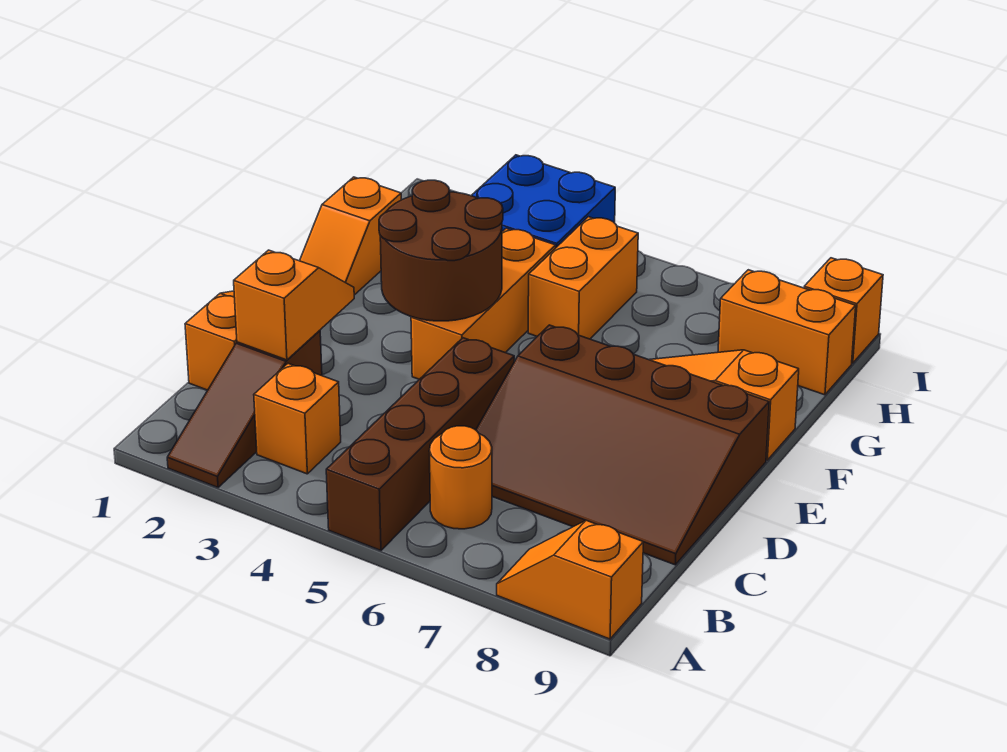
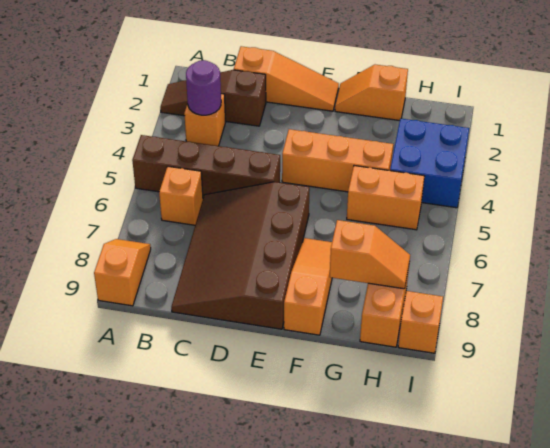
none -> purple 1x1 round brick [186,60,221,115]
orange 1x1 round brick [429,426,492,529] -> orange 1x1 brick [159,166,203,225]
orange 1x2 slope [234,250,354,360] -> orange 1x2 slope moved to [330,220,410,289]
brown 2x2 round brick [379,180,503,321] -> none

